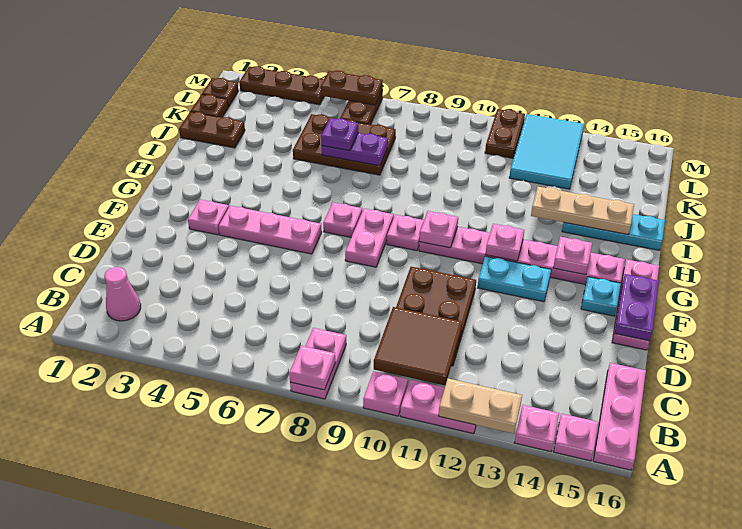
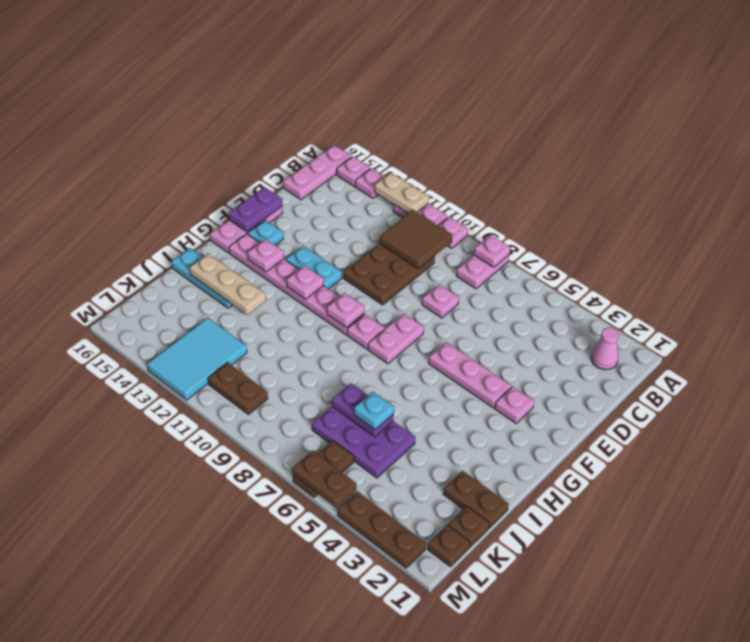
pink 1x1 plate [323,202,362,237] -> pink 1x1 plate moved to [422,284,459,318]
brown 2x3 plate [293,114,396,175] -> purple 2x3 plate [312,406,415,478]
purple 1x1 plate [321,118,358,151] -> cyan 1x1 plate [354,392,394,430]
brown 1x2 plate [485,109,525,158] -> brown 1x2 plate turned to [208,362,268,414]

